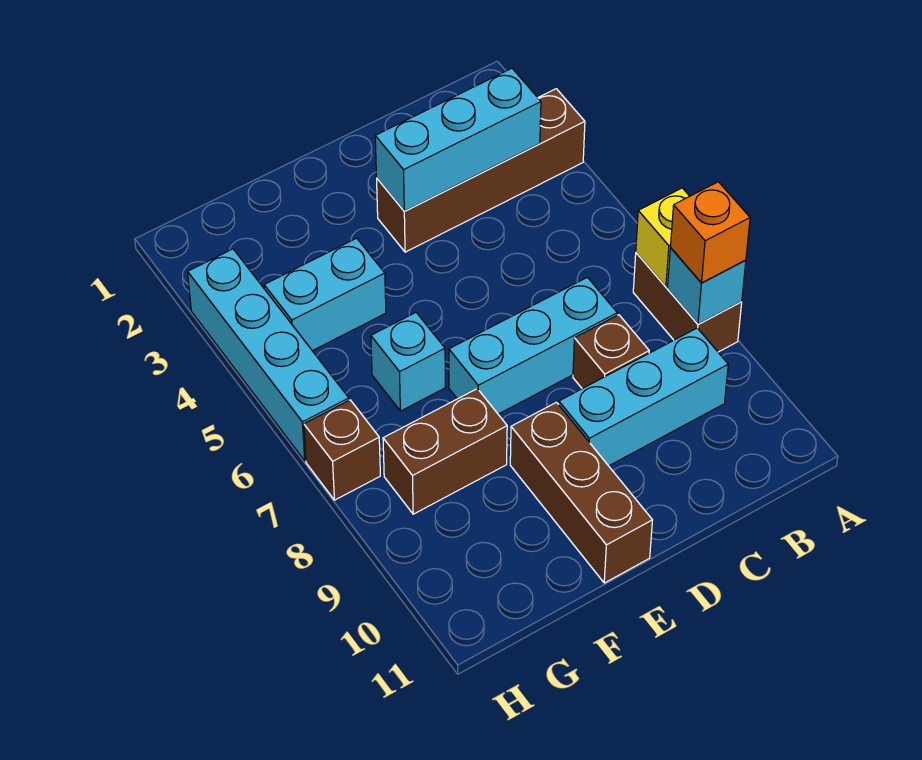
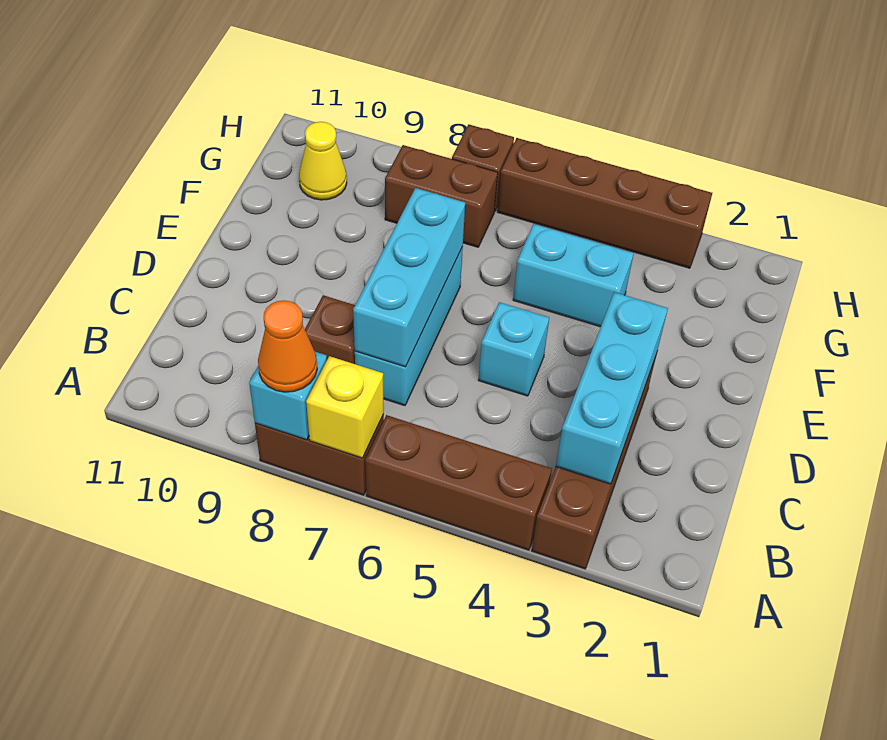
orange 1x1 brick [671,182,750,283] -> orange 1x1 cone [258,300,317,392]
cyan 1x3 brick [559,328,728,466] -> cyan 1x3 brick moved to [353,188,465,367]
brown 1x3 brick [510,402,652,583] -> brown 1x3 brick moved to [365,415,552,550]
cyan 1x2 brick [264,238,386,351] -> cyan 1x2 brick turned to [513,224,634,327]
cyan 1x1 brick [371,313,445,411] -> cyan 1x1 brick moved to [478,302,549,396]
brown 1x2 brick [383,389,507,514] -> brown 1x2 brick turned to [385,145,498,247]
none -> yellow 1x1 cone [299,122,347,200]
cyan 1x4 brick [188,249,349,461] -> brown 1x4 brick [497,138,712,268]

